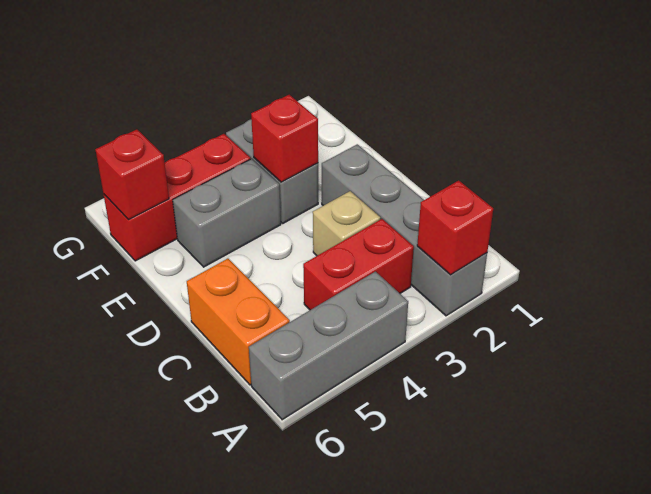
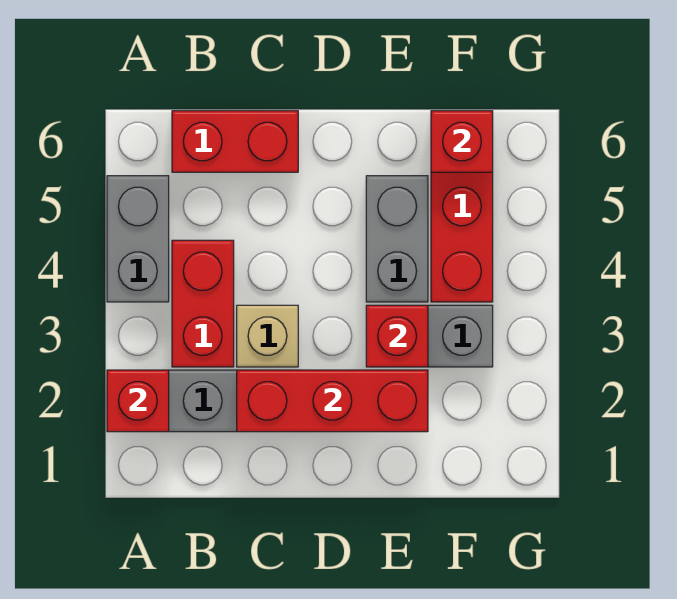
grey 1x3 brick [249,272,408,420] -> grey 1x2 brick [107,176,169,302]
orange 1x2 brick [187,259,290,385] -> red 1x2 brick [172,111,298,172]
none -> red 1x3 brick [237,370,428,432]

